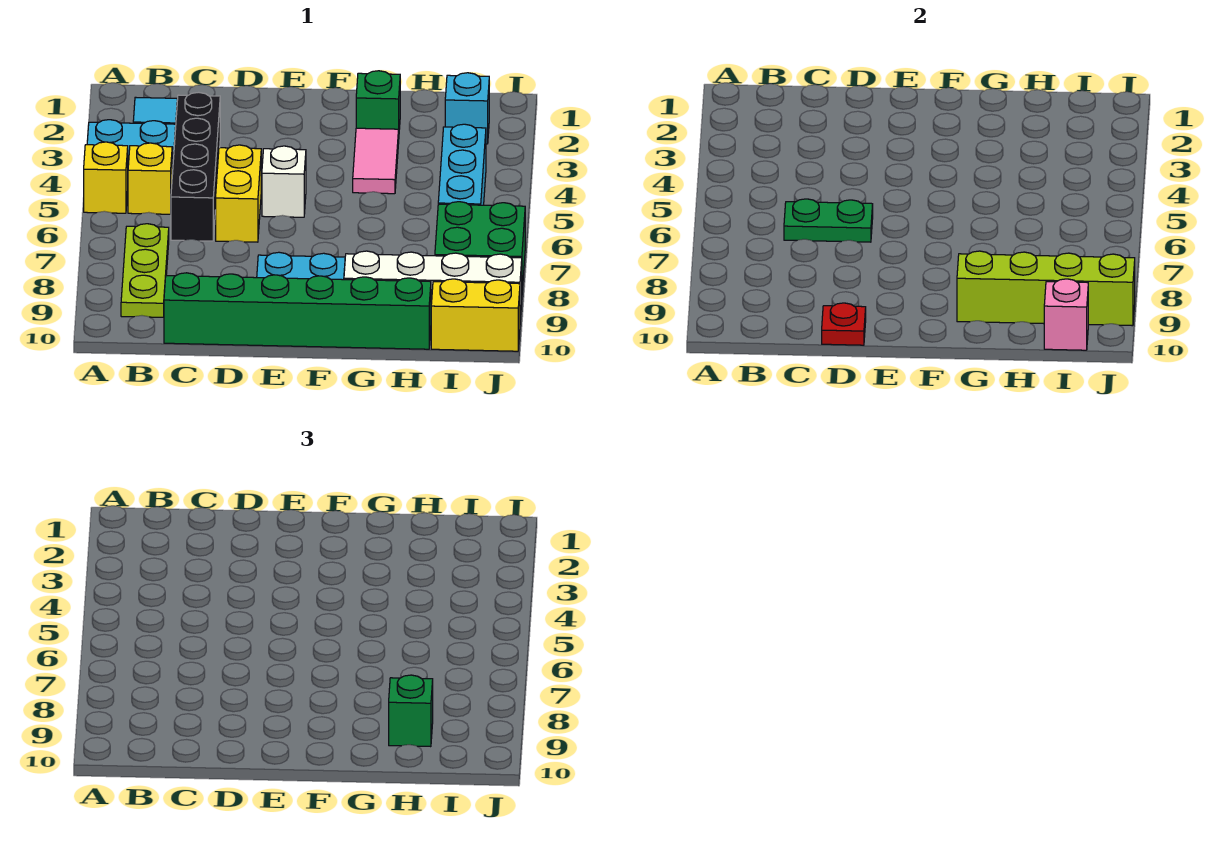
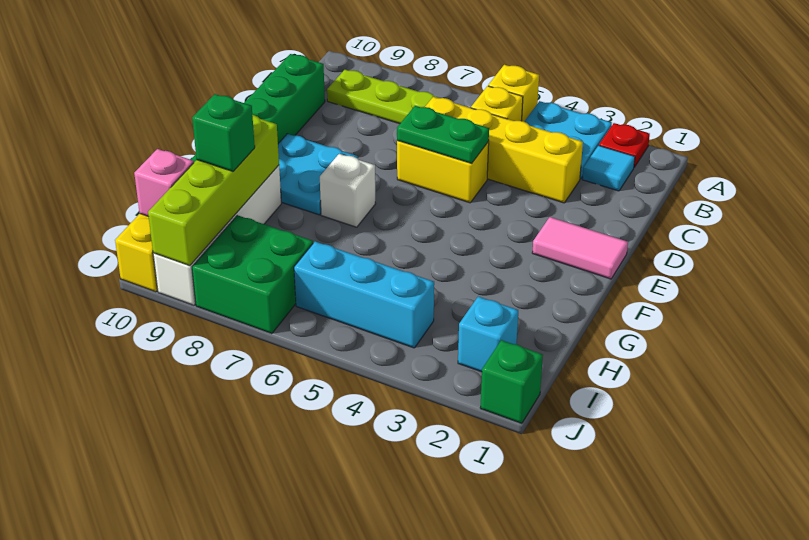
black 1x4 brick [171,92,220,241] -> yellow 1x4 brick [425,97,583,203]
green 1x2 plate [784,199,873,242] -> green 1x2 plate turned to [397,106,489,163]
red 1x1 plate [822,303,866,345] -> red 1x1 plate moved to [599,123,650,167]
white 1x1 brick [262,146,306,217] -> white 1x1 brick moved to [320,154,375,227]
green 1x1 brick [356,71,400,129] -> green 1x1 brick moved to [480,340,543,423]
pink 1x2 tile [353,128,399,194] -> pink 1x2 tile moved to [532,217,628,279]

